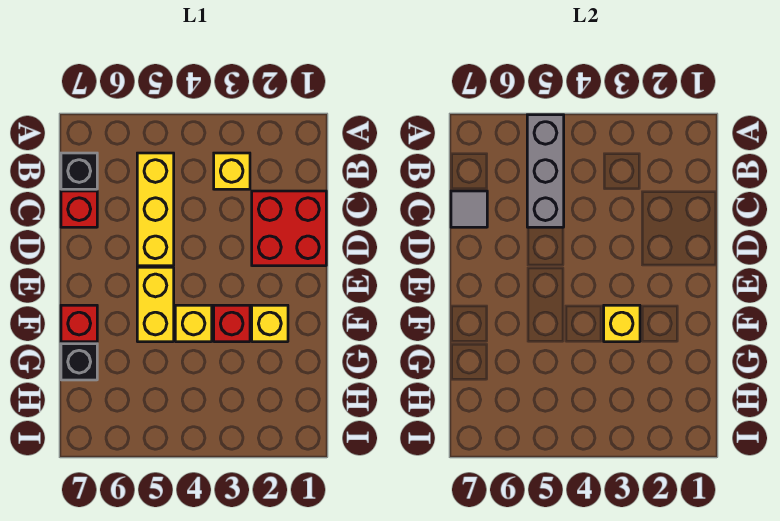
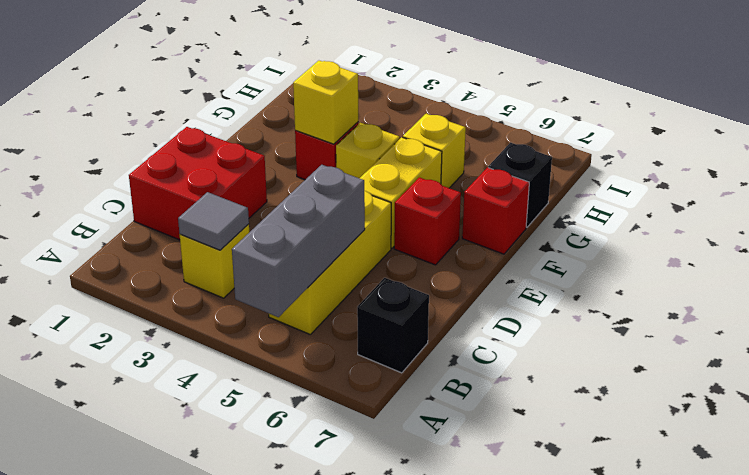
red 1x1 brick [61,191,97,227] -> red 1x1 brick moved to [394,177,461,265]
grey 1x1 tile [451,191,487,227] -> grey 1x1 tile moved to [178,192,249,250]
yellow 1x1 brick [252,305,288,342] -> yellow 1x1 brick moved to [403,114,466,188]

